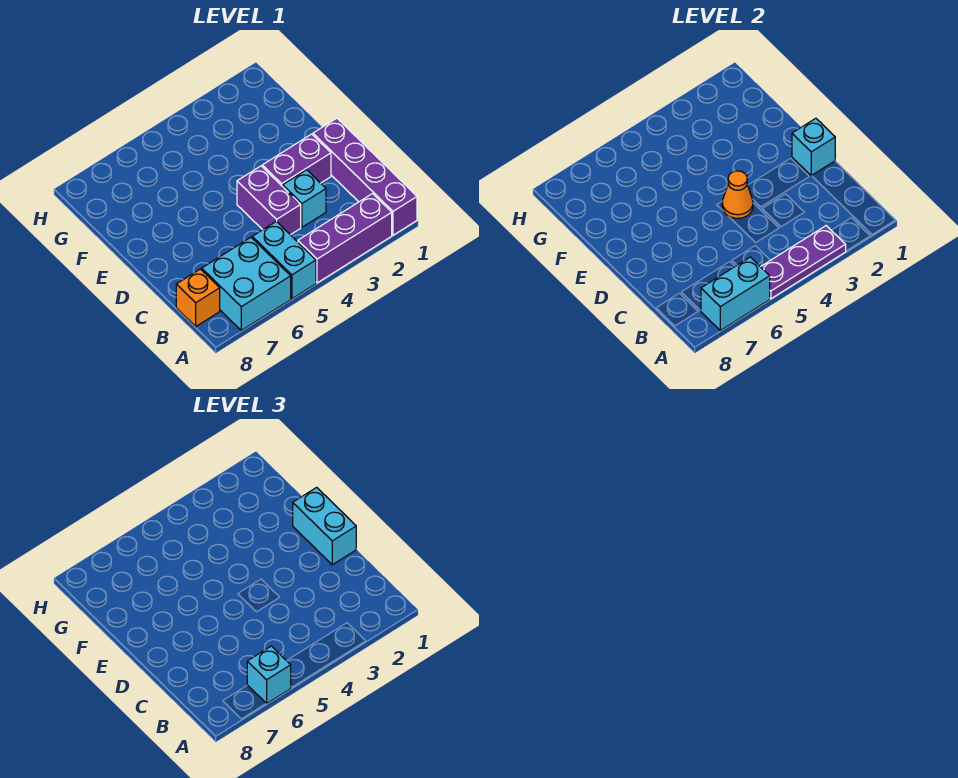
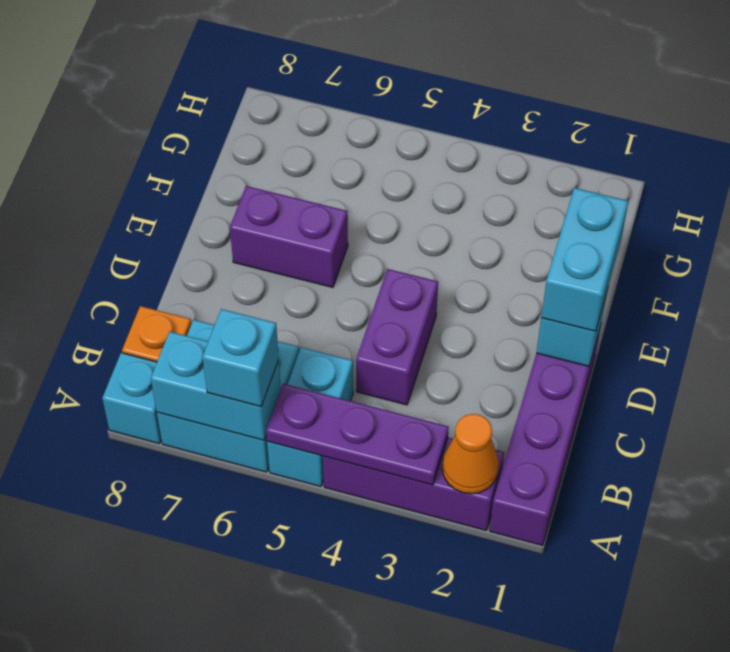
cyan 1x1 brick [283,170,326,227] -> cyan 1x1 brick moved to [102,353,161,444]
purple 1x2 brick [262,134,331,187] -> purple 1x2 brick moved to [230,186,348,287]
orange 1x1 cone [722,171,753,218] -> orange 1x1 cone moved to [442,414,499,494]

